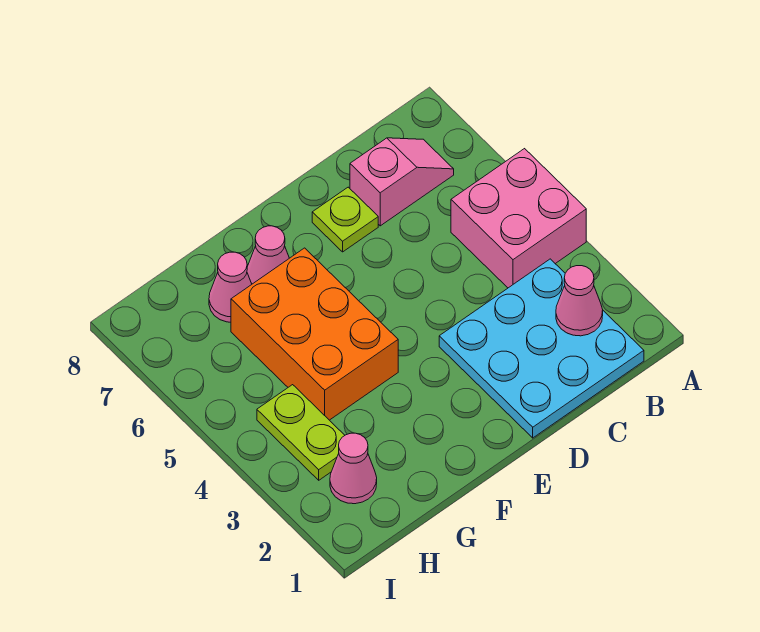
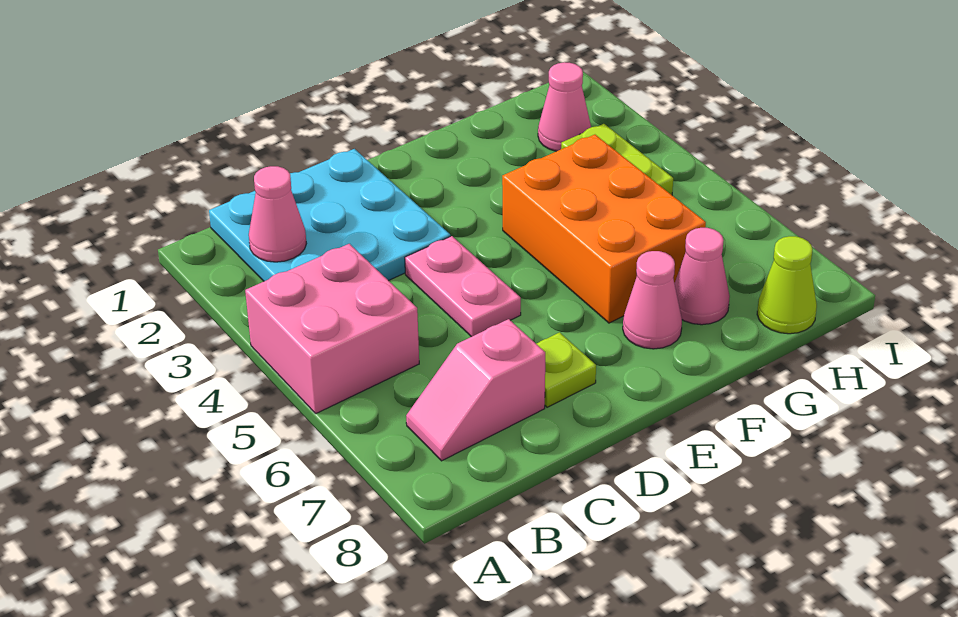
none -> pink 1x2 plate [405,236,521,337]
none -> lime 1x1 cone [757,236,817,334]

